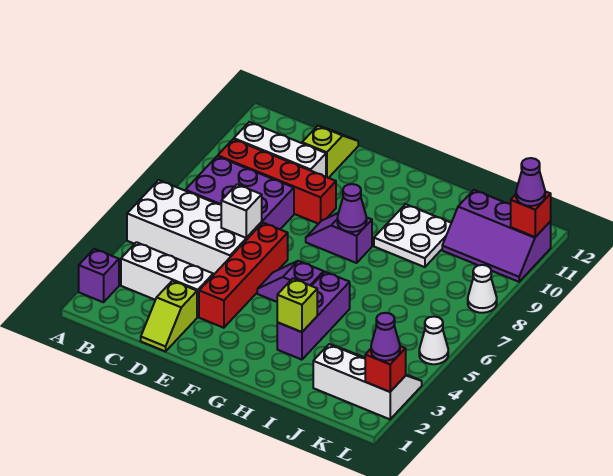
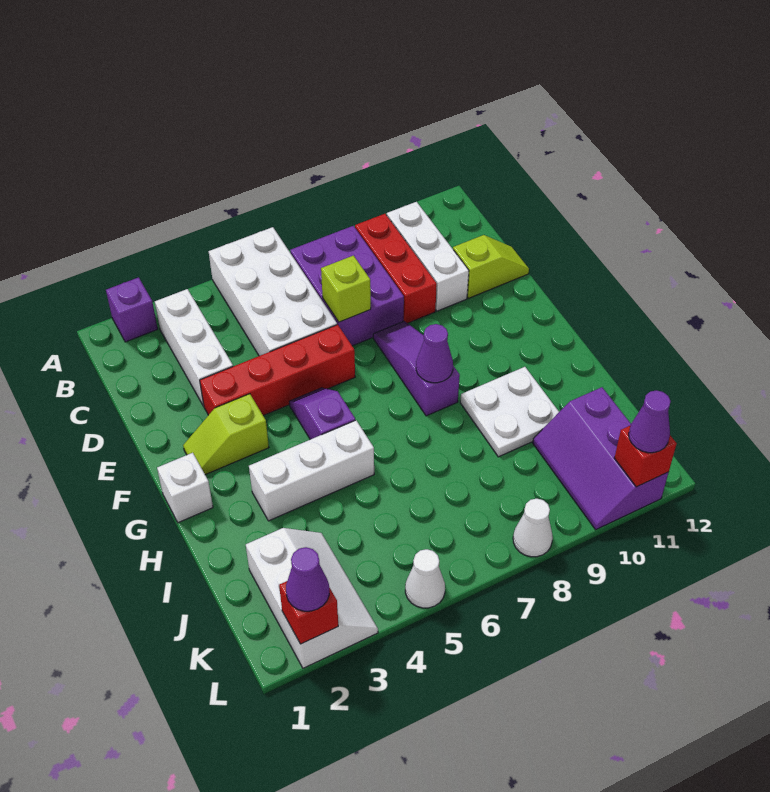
red 1x4 brick [218,139,336,224] -> red 1x3 brick [355,214,437,323]
lime 1x2 slope [141,281,197,351] -> lime 1x2 slope moved to [183,394,269,475]
white 1x1 brick [221,184,262,238] -> white 1x1 brick moved to [157,453,213,523]
purple 1x2 slope [306,213,372,263] -> purple 1x3 slope [373,321,460,416]
purple 1x3 brick [277,272,350,360] -> white 1x3 brick [249,420,374,521]
lime 1x1 brick [277,279,317,332] -> lime 1x1 brick moved to [321,256,371,322]

